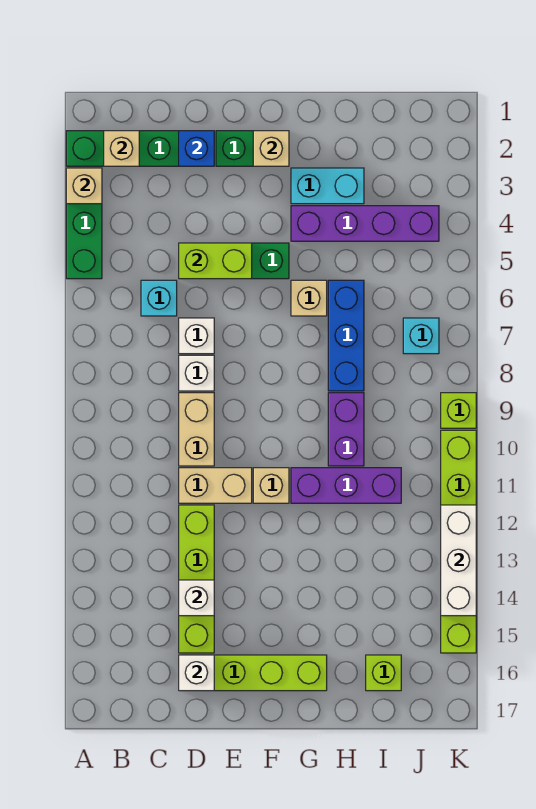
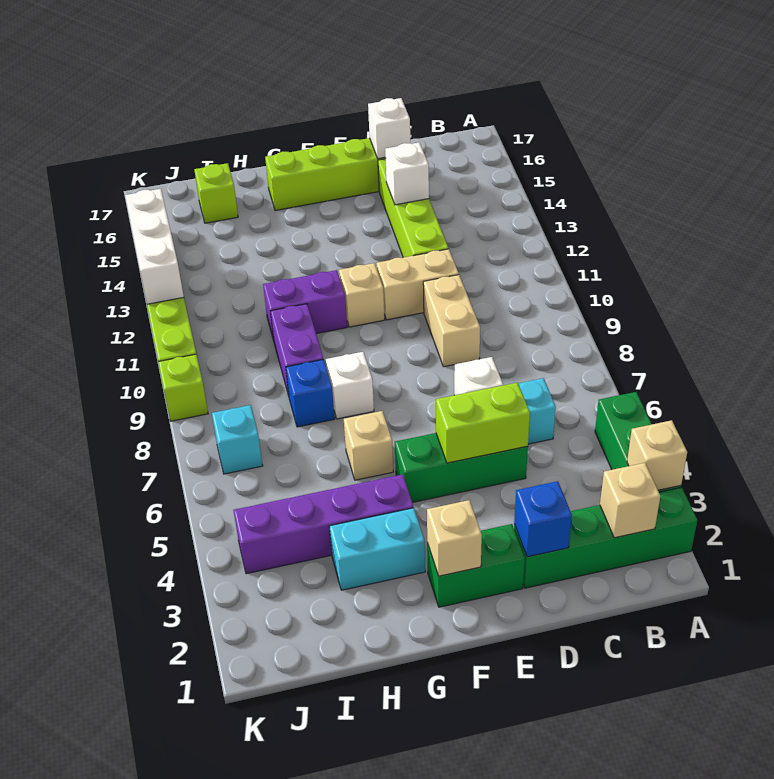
white 1x1 brick [179,355,214,391] -> white 1x1 brick moved to [326,352,374,419]
purple 1x3 brick [291,468,401,503] -> purple 1x2 brick [263,270,347,340]
blue 1x3 brick [328,280,364,391] -> blue 1x1 brick [286,359,335,427]

